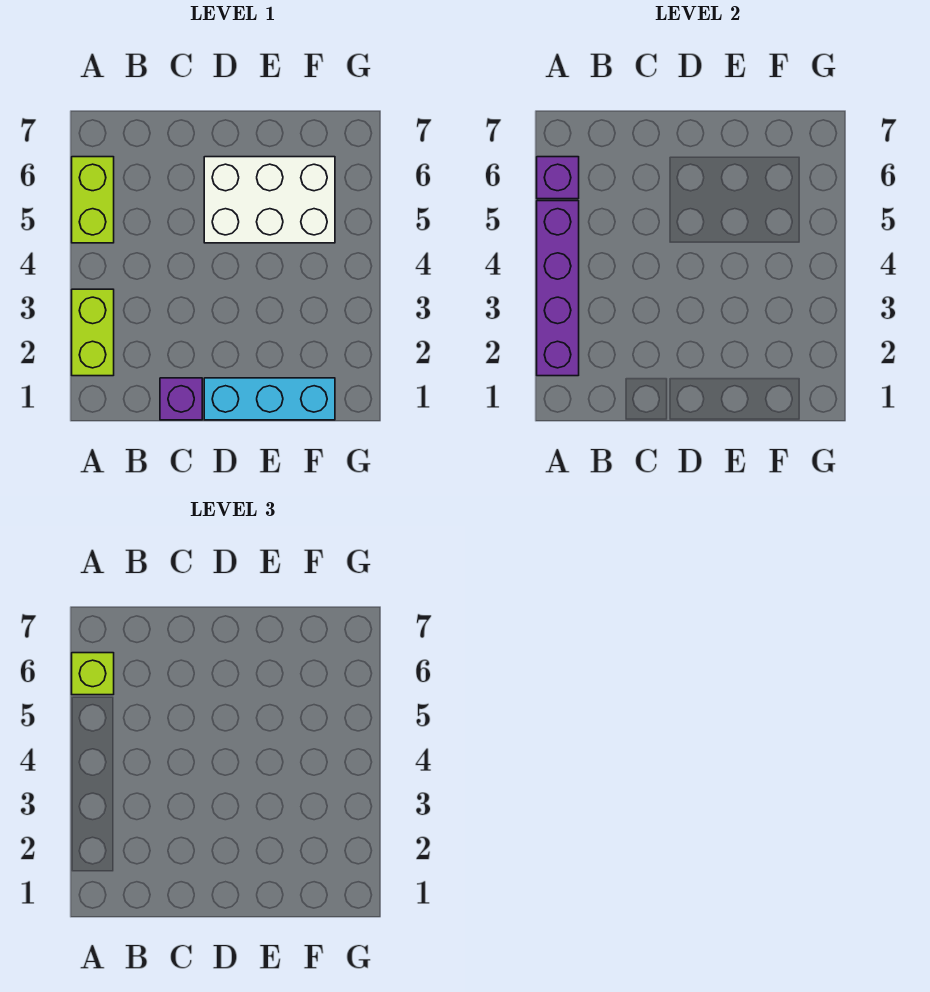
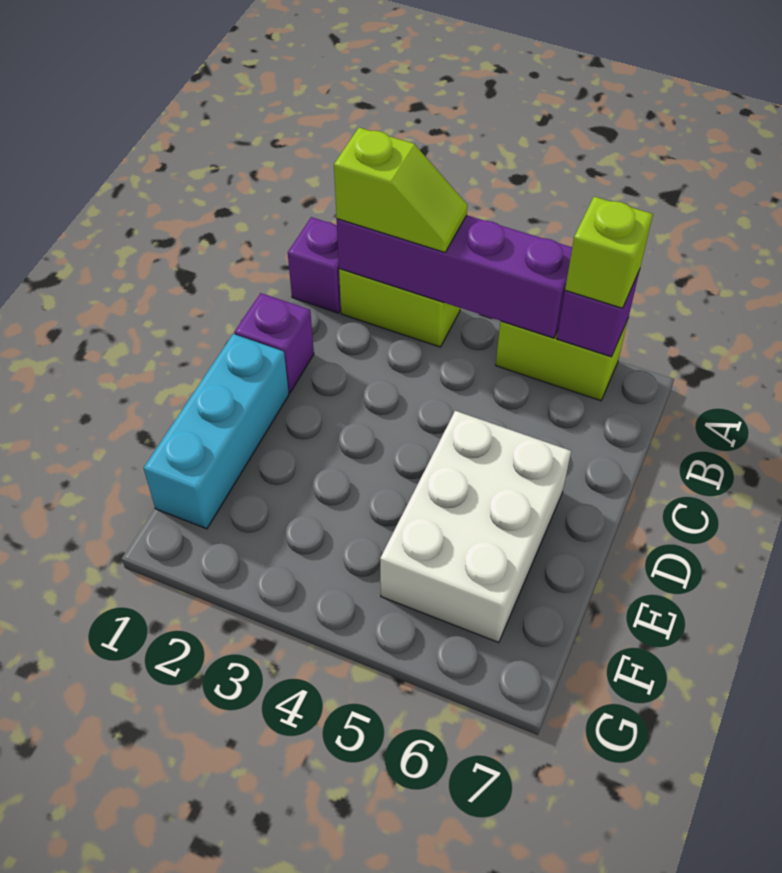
none -> purple 1x1 brick [288,217,341,313]
none -> lime 1x2 slope [334,128,468,252]

